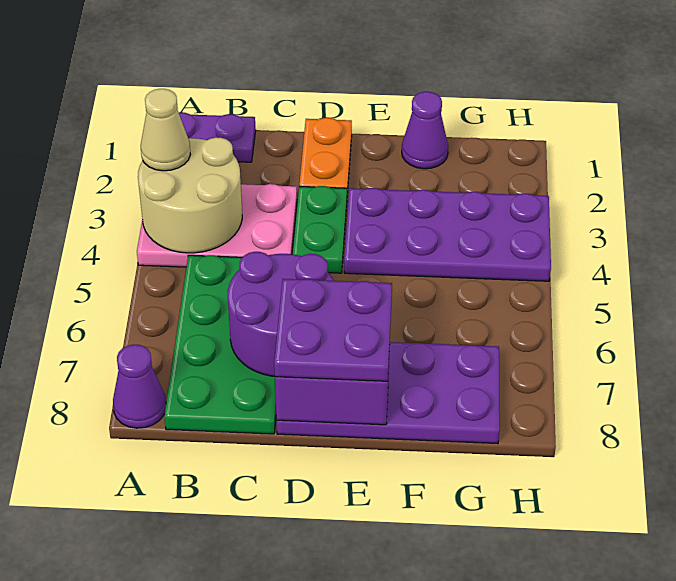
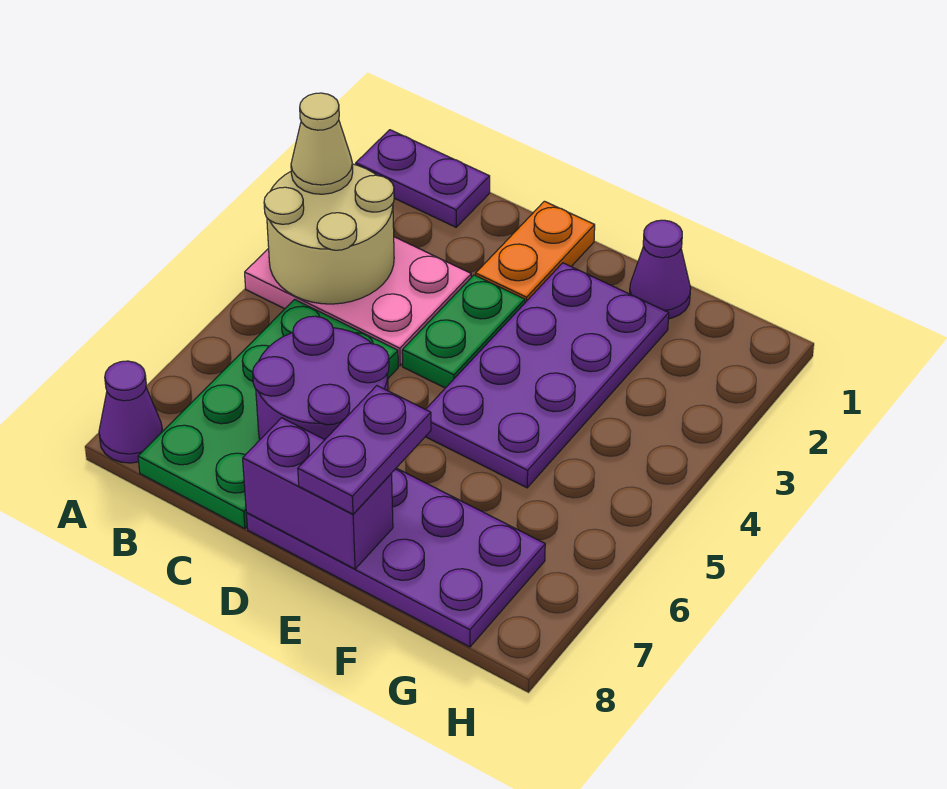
purple 2x2 plate [274,279,392,381] -> purple 1x2 plate [298,386,431,514]
purple 2x4 plate [344,188,551,281] -> purple 2x4 plate turned to [425,263,669,488]

